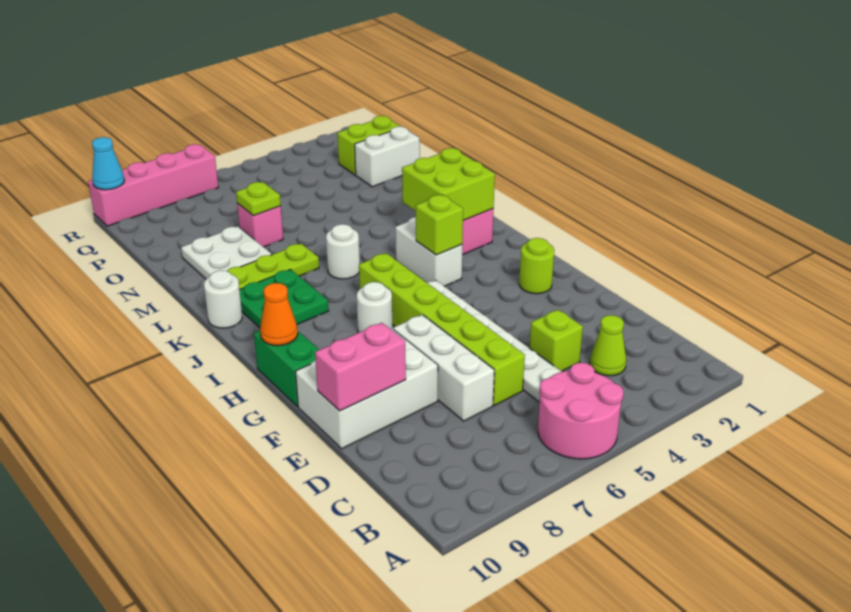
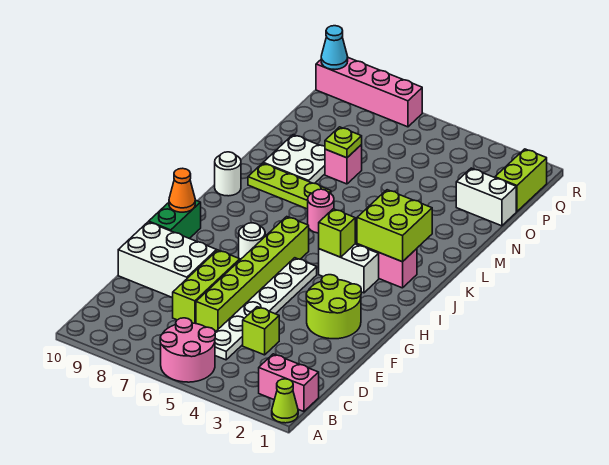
lime 1x1 cone [590,315,626,376] -> lime 1x1 cone moved to [272,379,298,423]
white 1x3 brick [393,315,494,421] -> lime 1x3 brick [173,250,240,324]
pink 1x2 brick [315,323,406,411] -> pink 1x2 brick moved to [259,354,319,412]
lime 1x1 round brick [519,238,554,294] -> lime 2x2 round brick [306,275,361,339]
white 1x2 brick [395,217,462,286] -> white 1x2 brick turned to [319,244,379,293]
green 2x2 plate [239,269,329,328] -> none
white 1x1 round brick [326,224,360,279] -> pink 1x1 round brick [308,189,334,233]
lime 1x2 brick [337,116,401,175] -> lime 1x2 brick turned to [495,149,547,211]

